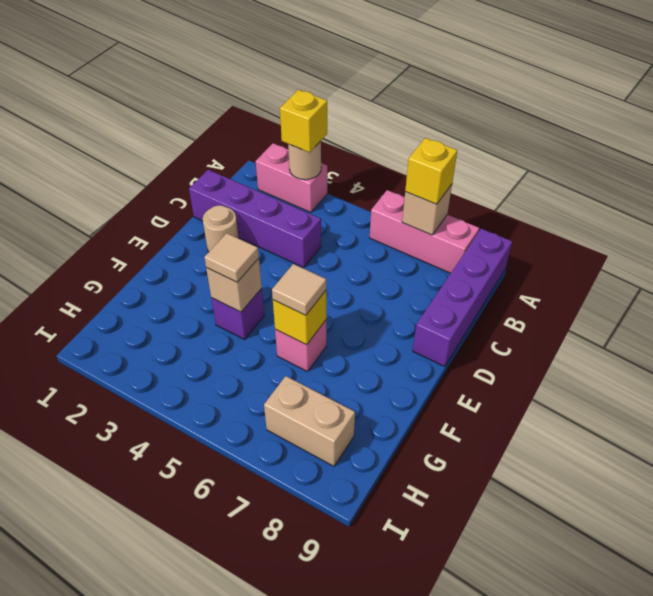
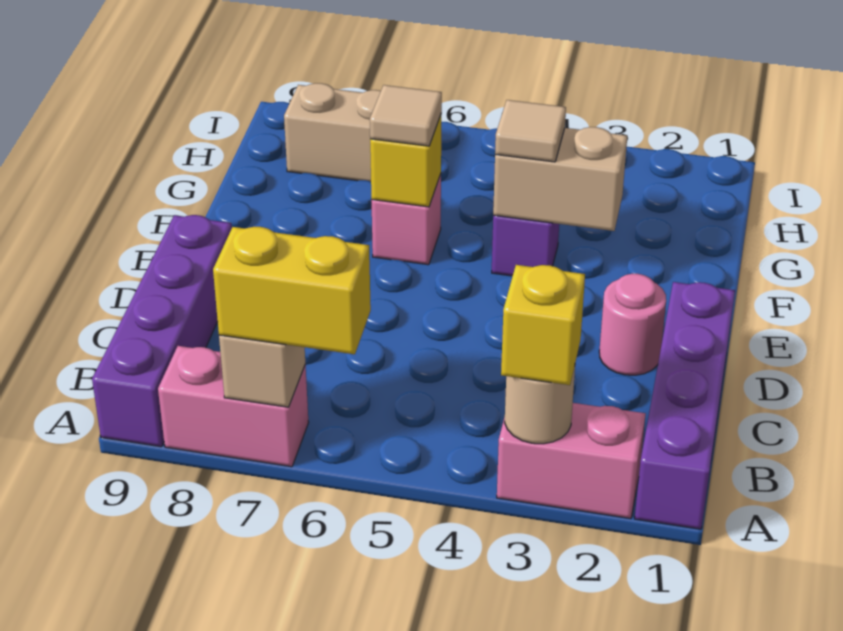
pink 1x3 brick [370,190,479,273] -> pink 1x2 brick [158,346,309,467]
yellow 1x1 brick [405,138,457,204] -> yellow 1x2 brick [213,227,371,354]
purple 1x4 brick [189,170,321,268] -> purple 1x4 brick turned to [635,282,735,529]
tan 1x1 round brick [203,205,239,252] -> pink 1x1 round brick [599,274,666,375]
tan 1x1 brick [206,258,262,312] -> tan 1x2 brick [493,127,627,231]

